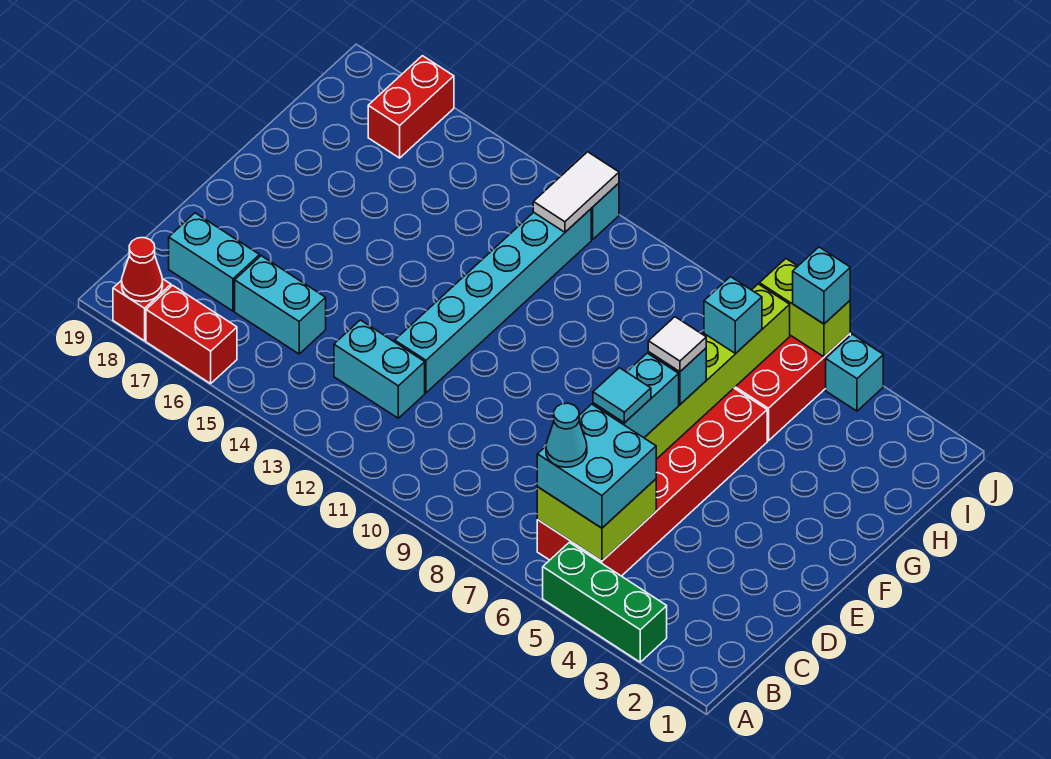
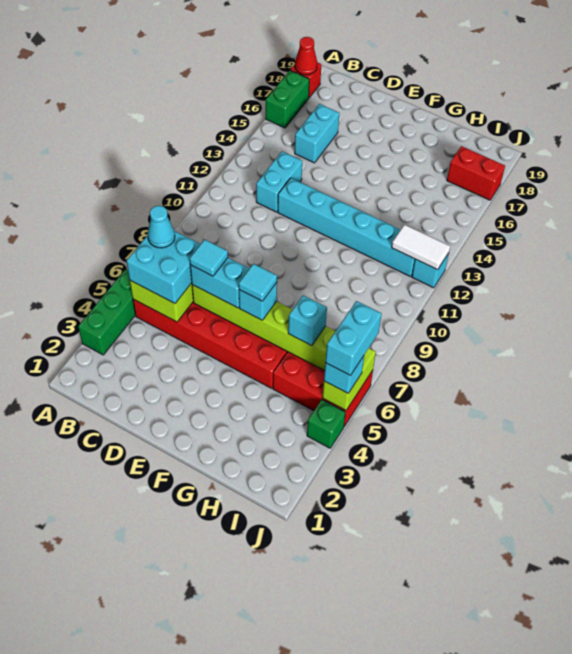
red 1x2 brick [146,285,237,384] -> green 1x2 brick [266,70,309,128]
cyan 1x2 brick [169,213,260,311] -> cyan 1x2 brick moved to [325,301,382,376]
white 1x1 tile [648,317,706,372] -> cyan 1x1 tile [239,264,277,301]
cyan 1x1 brick [826,334,883,411] -> green 1x1 brick [307,400,345,448]

